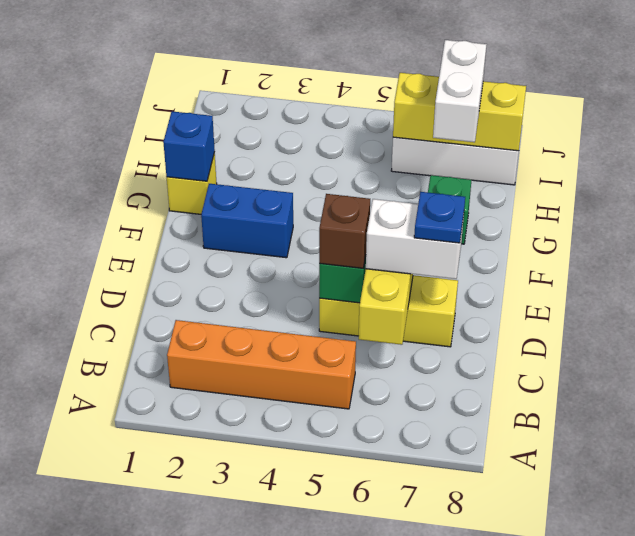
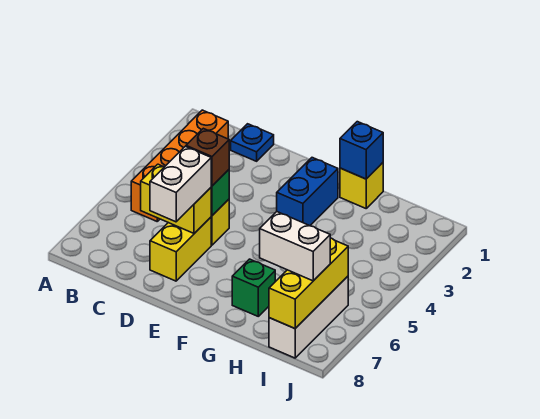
blue 1x1 plate [414,192,465,243] -> blue 1x1 plate moved to [231,124,274,161]

